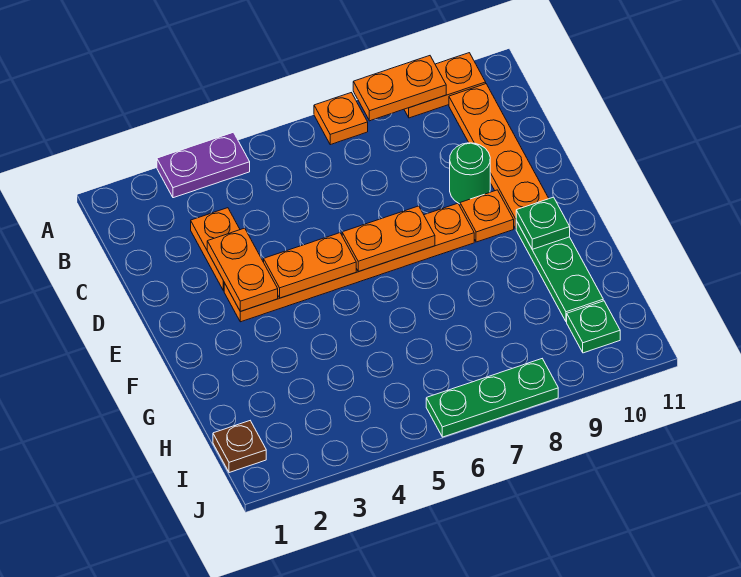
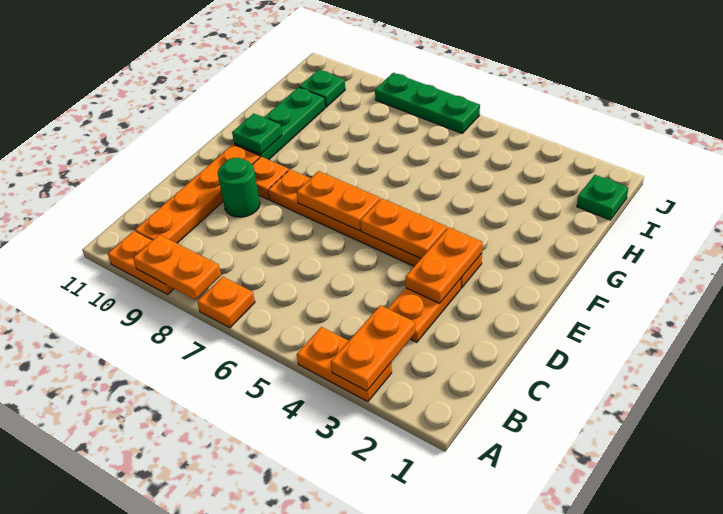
purple 1x2 plate [157,132,250,198] -> orange 1x2 plate [297,327,392,402]
none -> orange 1x2 plate [331,305,415,391]
brown 1x1 plate [213,421,266,473] -> green 1x1 plate [577,175,628,220]

